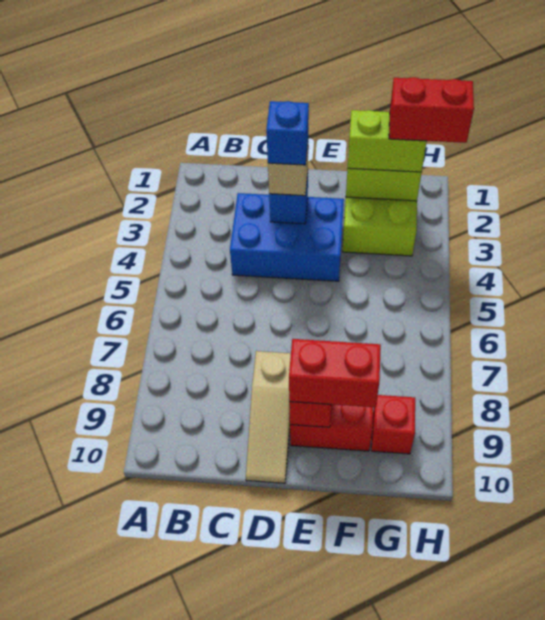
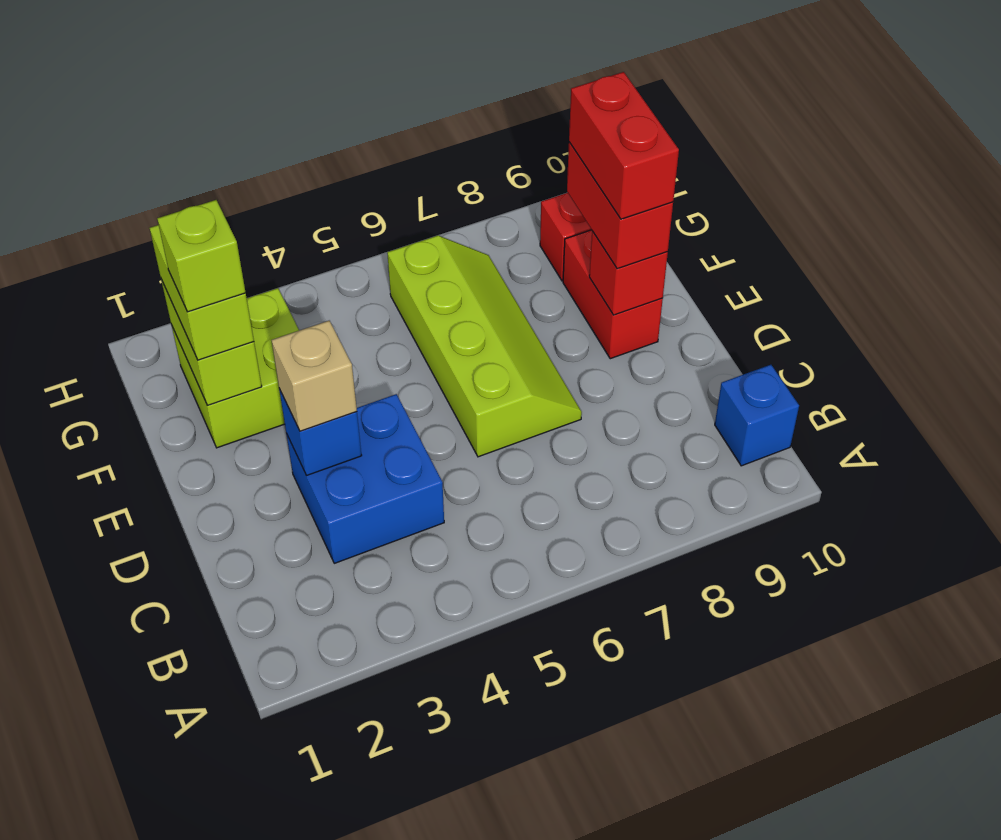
blue 2x3 brick [230,193,344,281] -> blue 2x2 brick [287,394,444,563]
blue 1x1 brick [266,101,309,165] -> blue 1x1 brick moved to [715,365,799,466]
none -> lime 2x4 slope [387,235,582,457]
tan 1x3 slope [246,351,291,483] -> none
none -> lime 1x1 brick [157,200,246,312]
red 1x2 brick [389,77,474,143] -> red 1x2 brick moved to [569,72,679,219]

